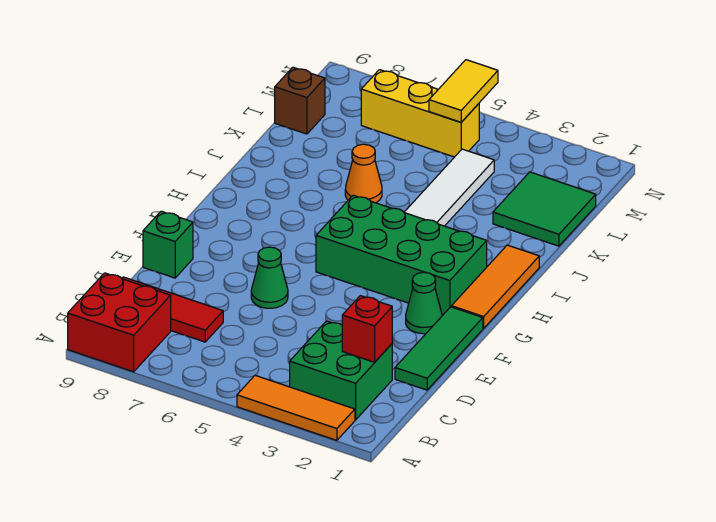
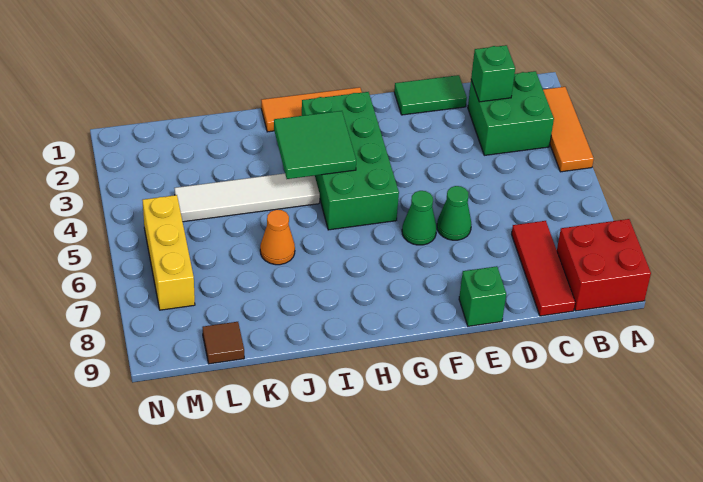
red 1x1 brick [342,296,392,362] -> green 1x1 brick [471,45,515,102]
green 1x3 tile [395,307,483,390] -> green 1x2 tile [394,75,467,115]
green 1x1 cone [406,272,442,334] -> green 1x1 cone moved to [402,191,437,245]
green 2x2 tile [493,172,596,246] -> green 2x2 tile moved to [274,111,356,179]
brown 1x1 brick [275,67,325,134] -> brown 1x1 tile [203,322,244,364]
yellow 1x2 tile [429,60,498,122] -> none

